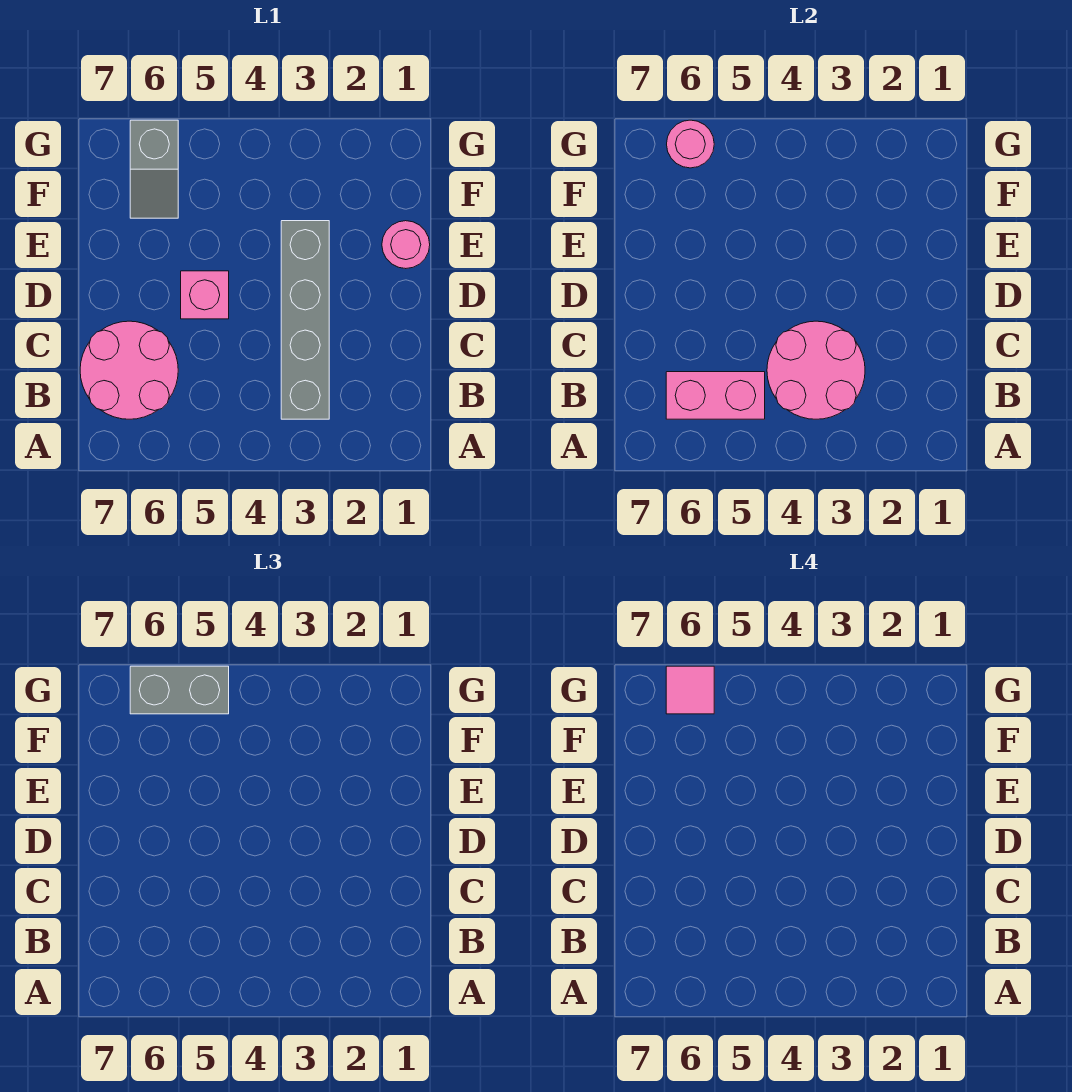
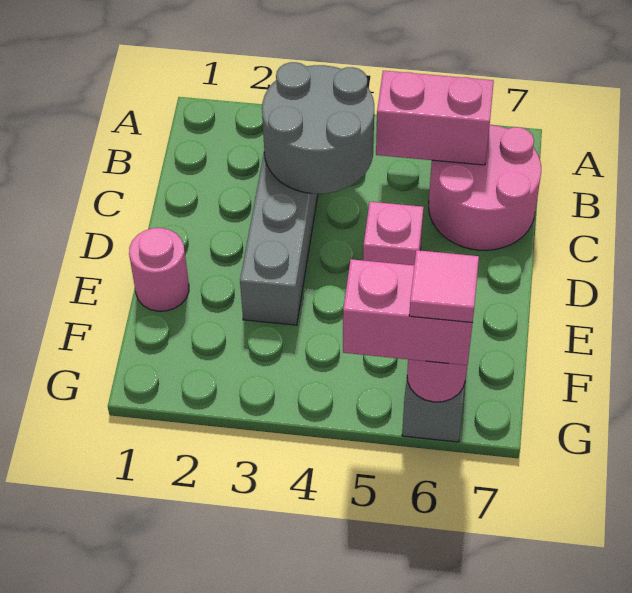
pink 2x2 round brick [767,321,865,419] -> grey 2x2 round brick [262,62,374,194]
grey 1x2 brick [130,666,229,714] -> pink 1x2 brick [343,259,473,365]

